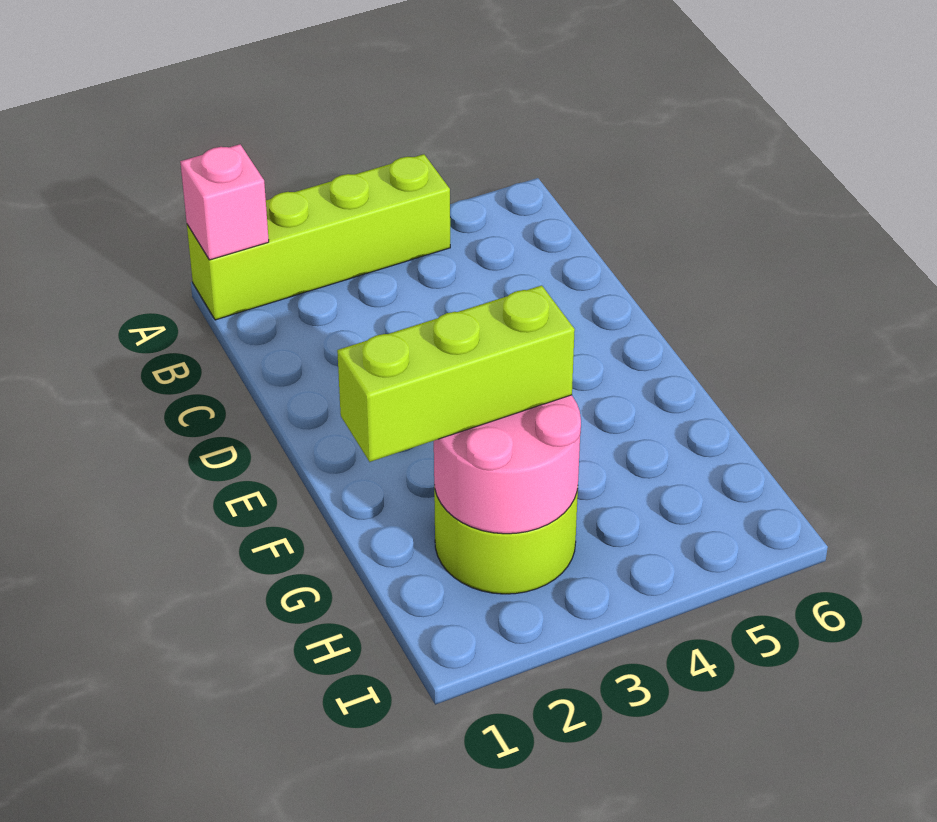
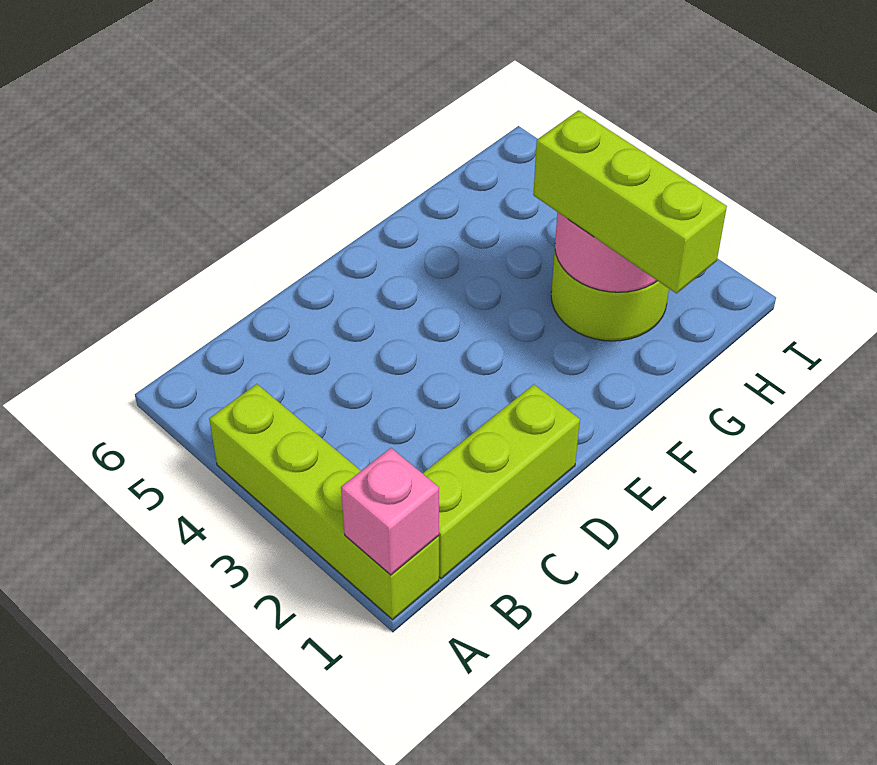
none -> lime 1x3 brick [423,385,580,579]

